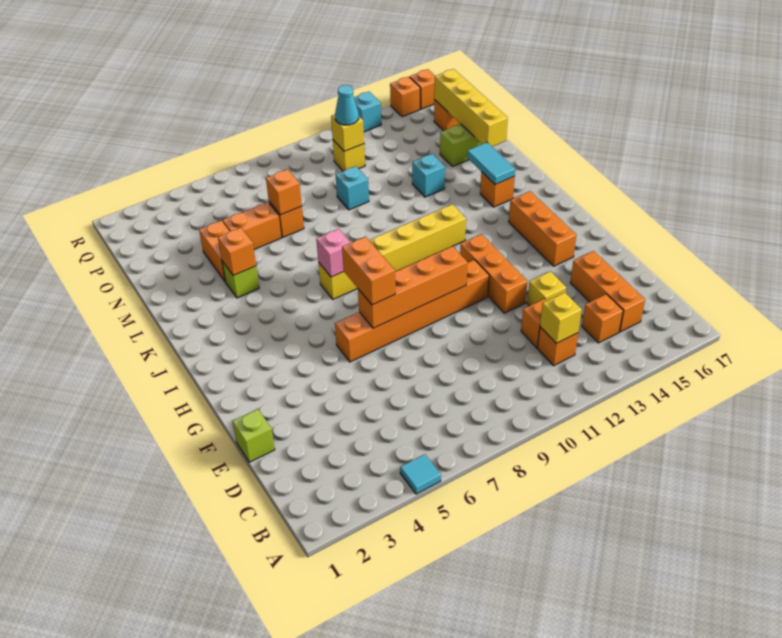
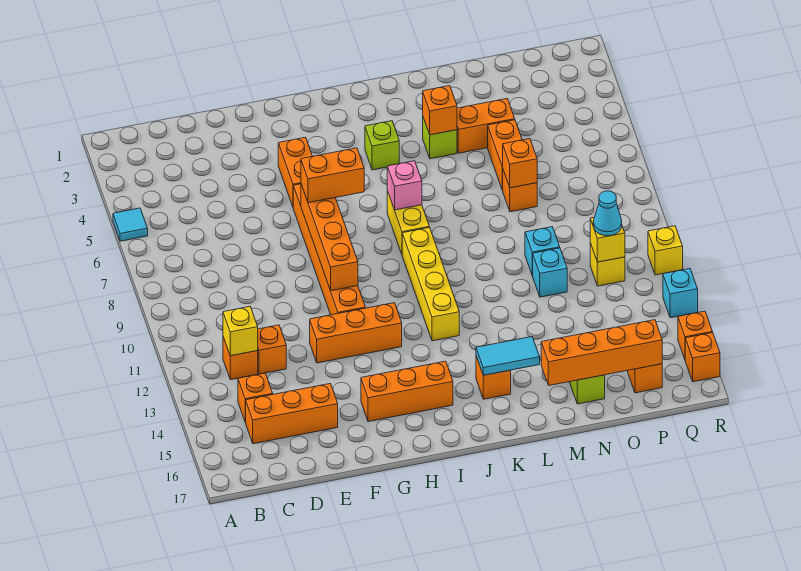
lime 1x1 brick [232,409,275,462] -> lime 1x1 brick moved to [365,121,399,170]
yellow 1x1 brick [527,271,566,306] -> yellow 1x1 brick moved to [648,226,683,275]
none -> orange 1x2 brick [278,137,312,206]
cyan 1x1 brick [412,154,445,197] -> cyan 1x1 brick moved to [533,248,567,297]
yellow 1x4 brick [434,69,508,146] -> orange 1x4 brick [541,320,662,385]

